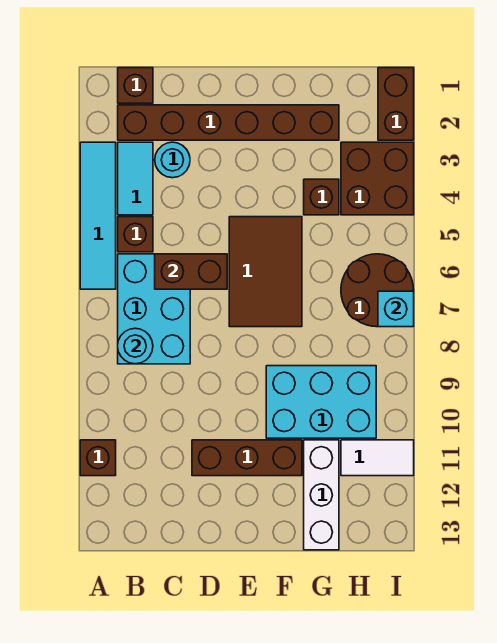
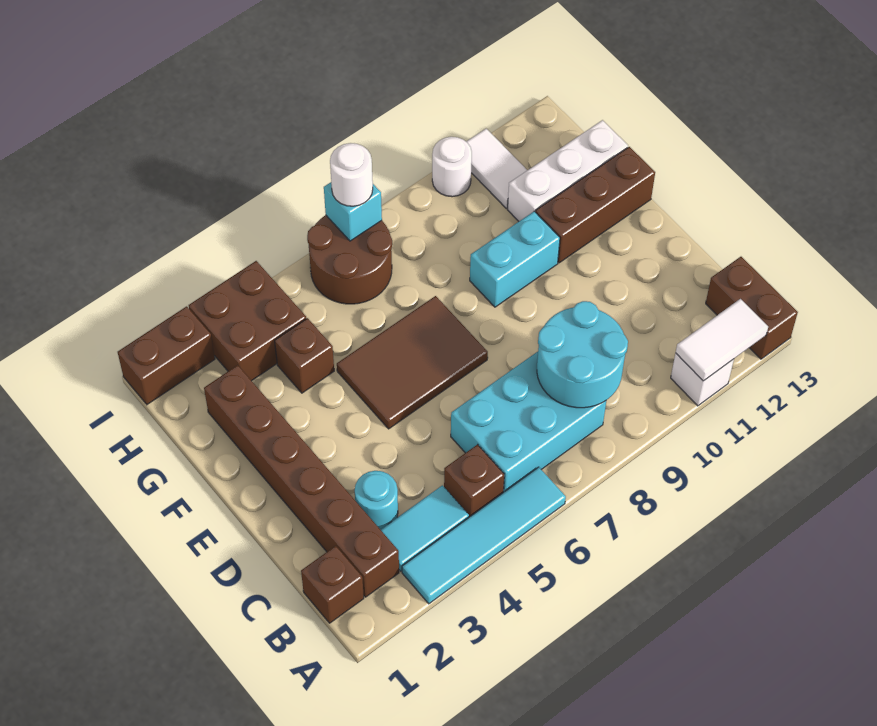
brown 1x1 brick [80,440,116,476] -> white 1x1 brick [671,353,734,406]
none -> white 1x2 tile [676,299,768,381]
cyan 1x1 round brick [118,328,153,364] -> cyan 2x2 round brick [537,301,628,408]
brown 1x2 brick [155,254,227,289] -> brown 1x2 brick moved to [706,257,798,359]
brown 1x3 brick [192,440,302,476] -> brown 1x3 brick turned to [536,147,655,263]
cyan 2x3 brick [266,366,376,438] -> cyan 1x2 brick [470,211,560,307]
none -> white 1x1 round brick [330,143,373,206]
none -> white 1x1 round brick [432,137,472,197]

